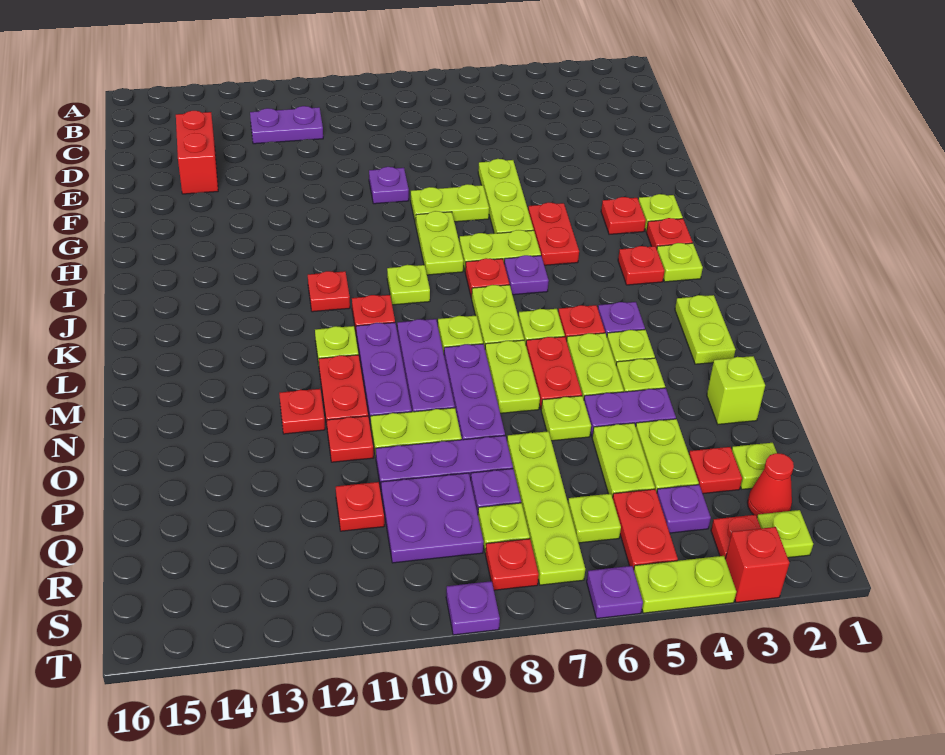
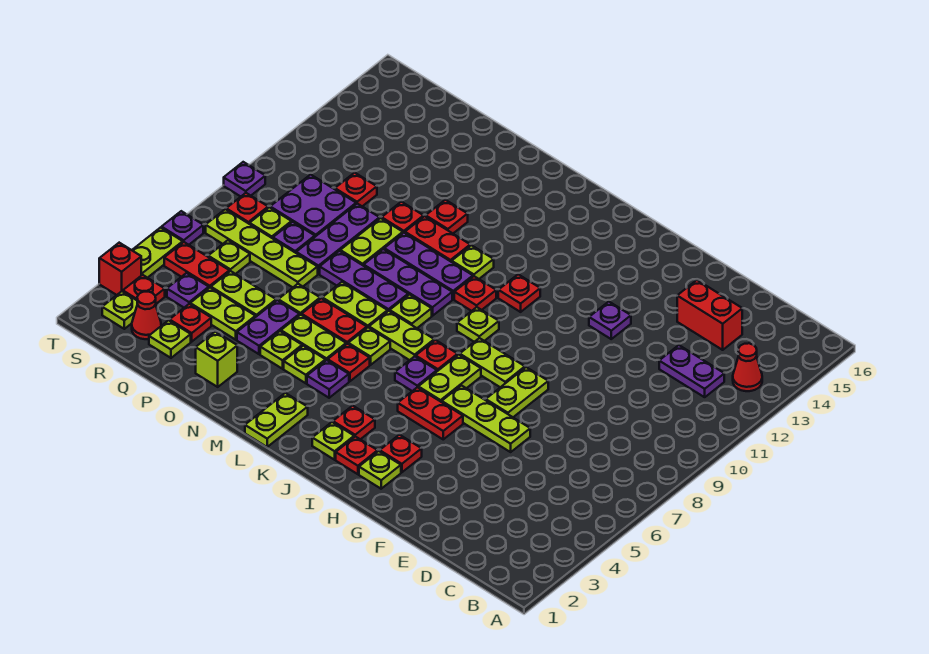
none -> red 1x1 cone [733,343,762,391]
purple 1x2 plate [250,106,323,144] -> purple 1x2 plate turned to [659,345,724,397]
purple 1x1 plate [369,167,409,204] -> purple 1x1 plate moved to [589,302,631,339]
lime 1x2 plate [675,295,736,364] -> lime 1x2 plate turned to [245,393,308,447]

